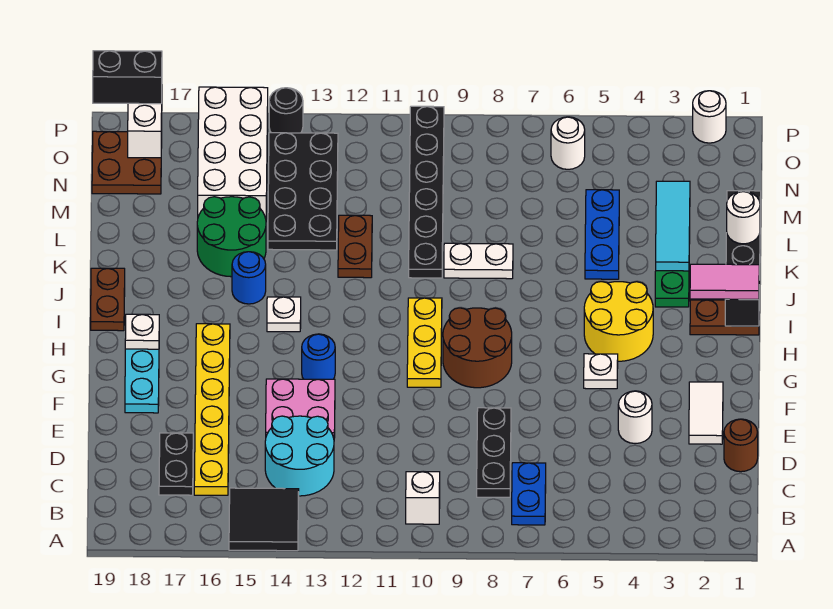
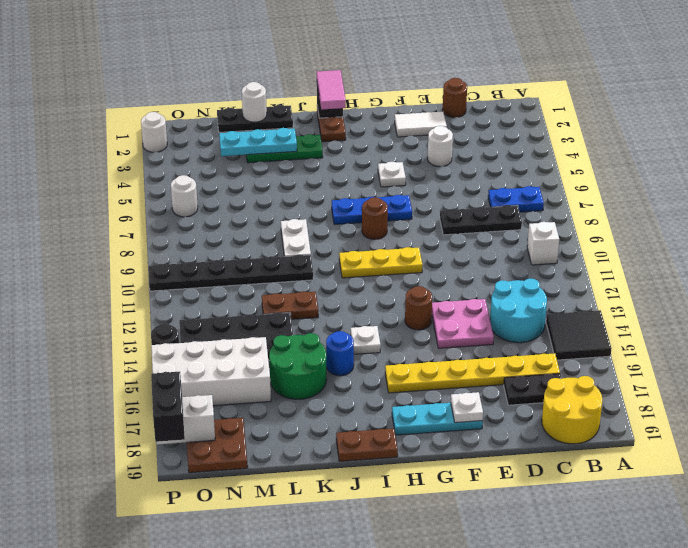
brown 2x2 round brick [443,308,512,388] -> brown 1x1 round brick [362,197,388,239]
blue 1x1 round brick [302,334,335,379] -> brown 1x1 round brick [405,286,432,330]
yellow 2x2 round brick [584,282,653,361] -> yellow 2x2 round brick moved to [542,376,602,444]
white 1x1 plate [125,314,159,349] -> white 1x1 plate moved to [451,392,483,423]
cyan 1x3 tile [656,181,690,271] -> cyan 1x3 plate [219,128,297,156]
blue 1x3 plate [585,190,619,279] -> blue 1x3 plate moved to [332,195,412,225]

